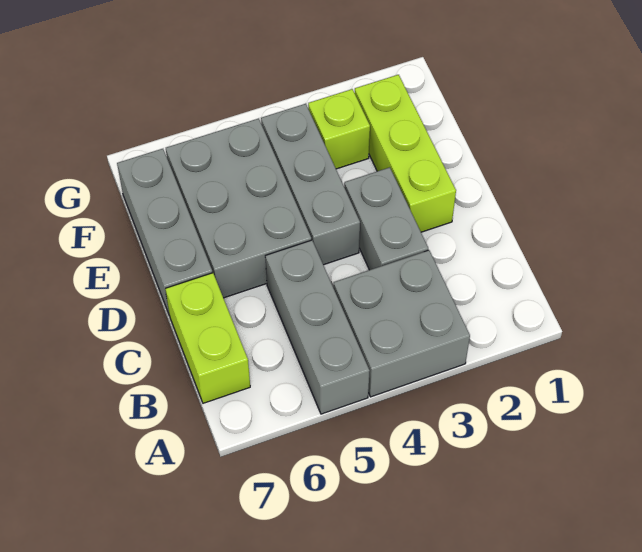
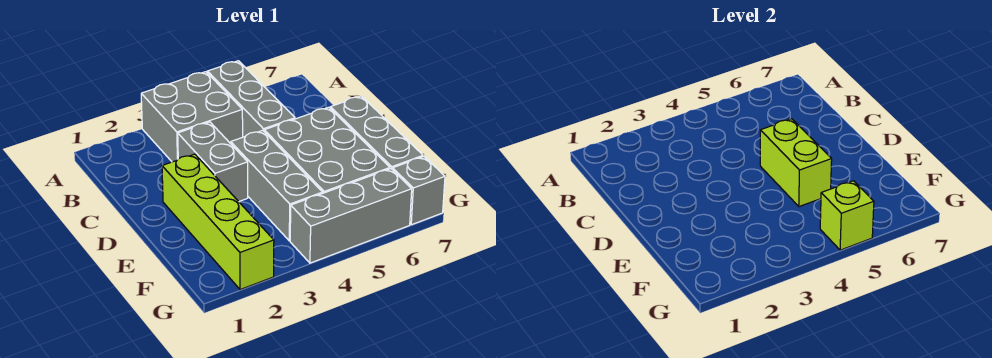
lime 1x2 brick [165,273,250,403] -> lime 1x2 brick moved to [760,119,832,207]
lime 1x3 brick [355,75,456,232] -> lime 1x4 brick [162,154,274,290]
lime 1x1 brick [308,89,370,169] -> lime 1x1 brick moved to [820,181,874,250]
none -> grey 1x3 brick [290,169,412,263]
none -> grey 1x1 brick [393,157,445,225]

